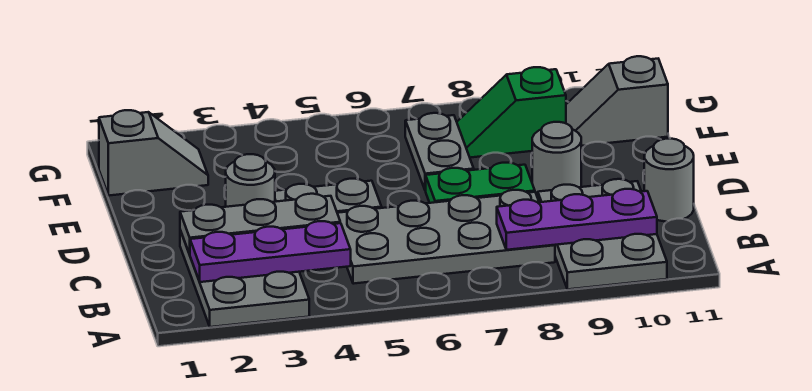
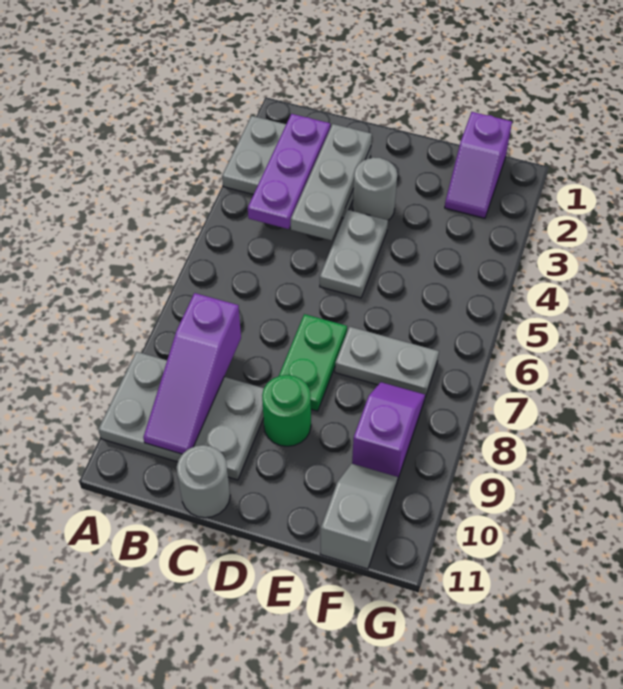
grey 2x4 plate [337,190,555,284] -> none
purple 1x3 plate [497,189,657,250] -> purple 1x3 slope [143,293,241,454]
grey 1x1 round brick [532,122,581,197] -> green 1x1 round brick [262,375,311,446]
grey 1x2 slope [99,110,208,196] -> purple 1x2 slope [445,112,512,218]
green 1x2 slope [457,67,566,158] -> purple 1x2 slope [352,382,425,480]

